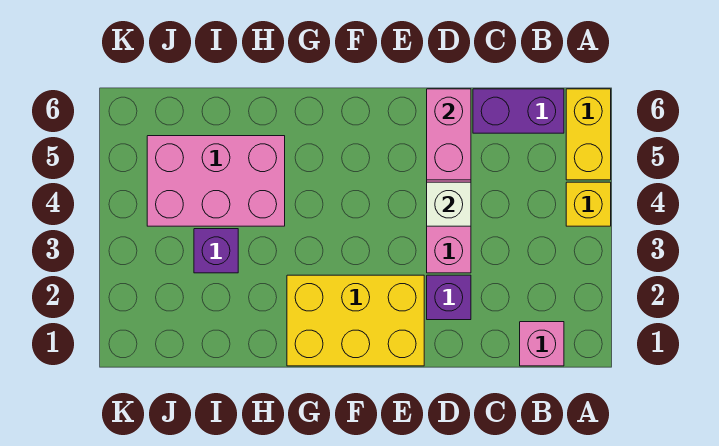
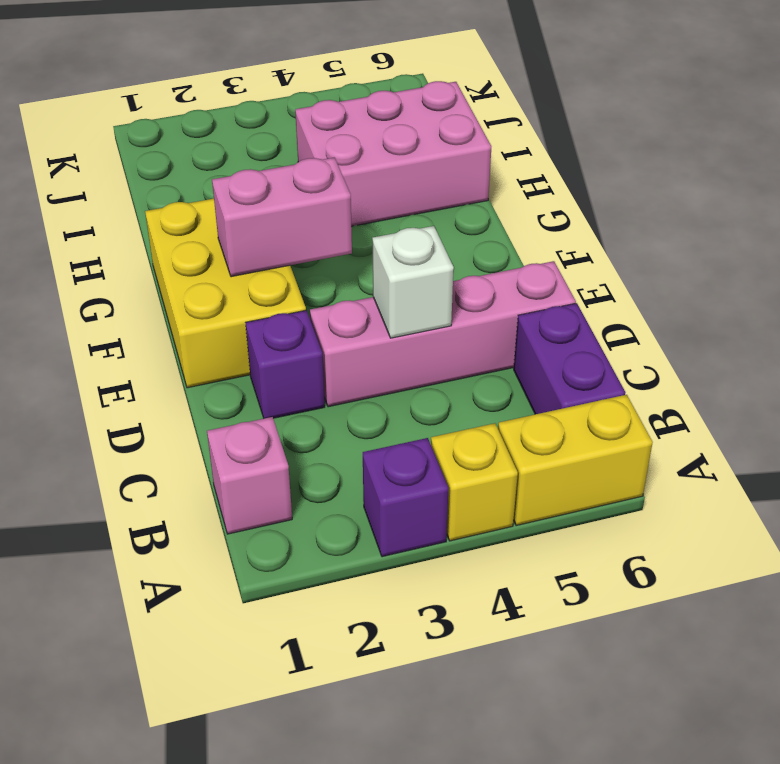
pink 1x2 brick [427,89,471,180] -> pink 1x2 brick moved to [212,157,352,277]
pink 2x3 brick [147,136,285,226] -> pink 2x3 brick turned to [295,81,491,226]
purple 1x1 brick [194,229,238,273] -> purple 1x1 brick moved to [363,438,448,557]

